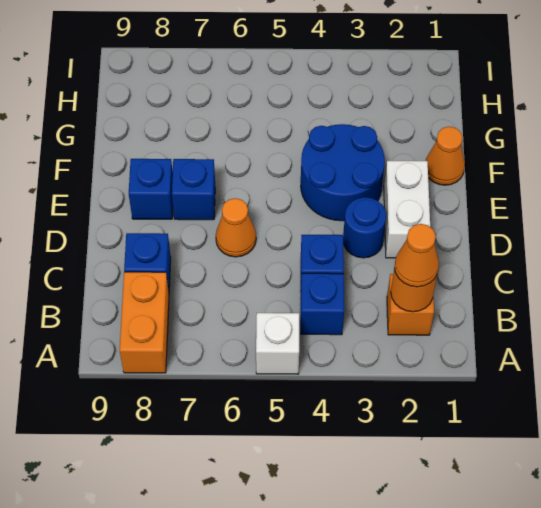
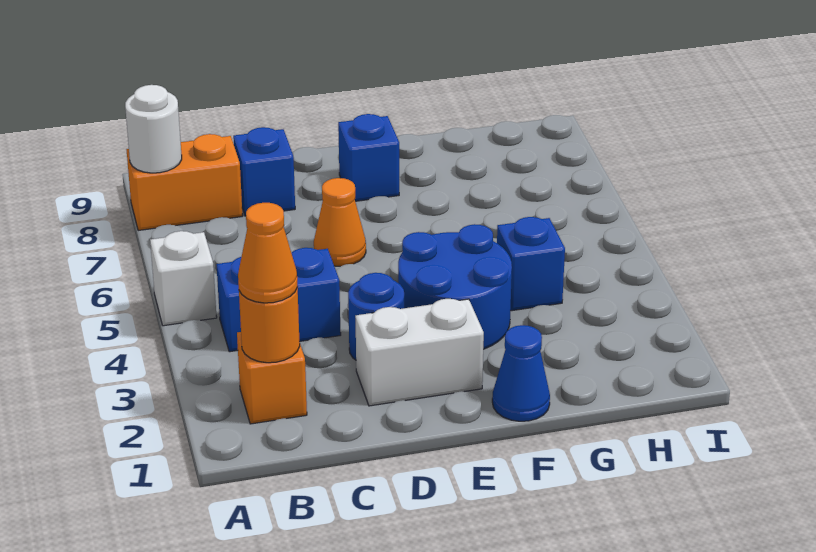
none -> white 1x1 round brick [125,85,182,173]
blue 1x1 brick [172,159,215,220] -> blue 1x1 brick moved to [497,217,565,311]
orange 1x1 cone [426,126,465,185] -> blue 1x1 cone [492,325,550,421]

